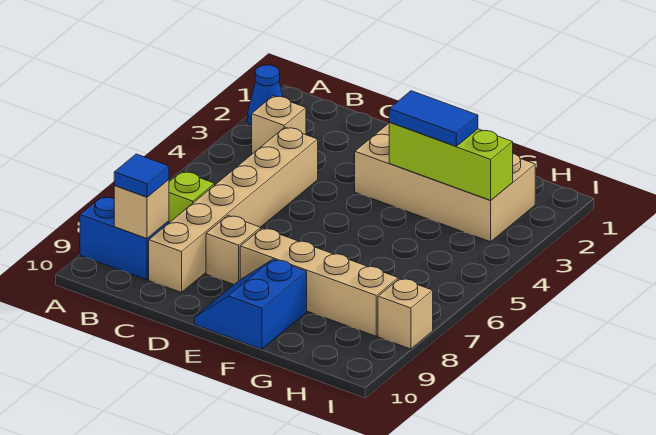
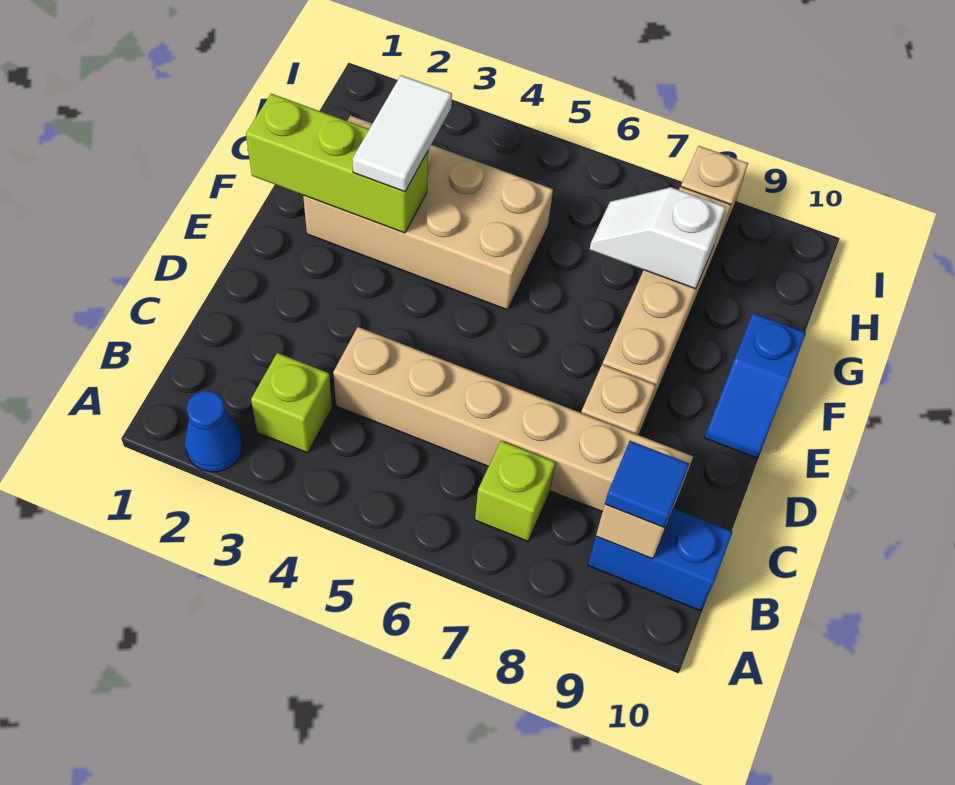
blue 1x2 brick [80,197,169,280] -> blue 1x2 brick turned to [588,508,732,611]
tan 1x1 brick [251,96,306,154] -> lime 1x1 brick [251,353,332,453]
tan 2x4 brick [355,123,535,242] -> tan 2x4 brick turned to [303,116,553,310]
blue 2x2 slope [195,259,307,349] -> blue 1x2 slope [704,313,806,458]
lime 1x3 brick [389,122,513,200] -> lime 1x3 brick turned to [246,94,428,233]
blue 1x2 tile [389,91,478,146] -> white 1x2 tile [353,75,452,192]
none -> white 1x2 slope [590,187,726,289]

